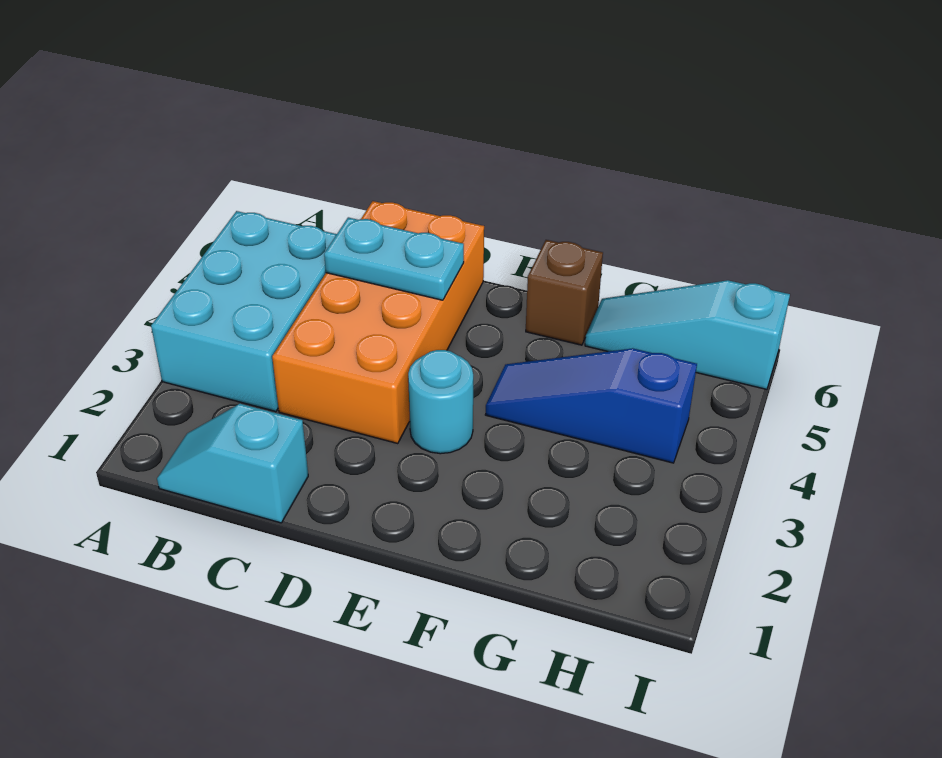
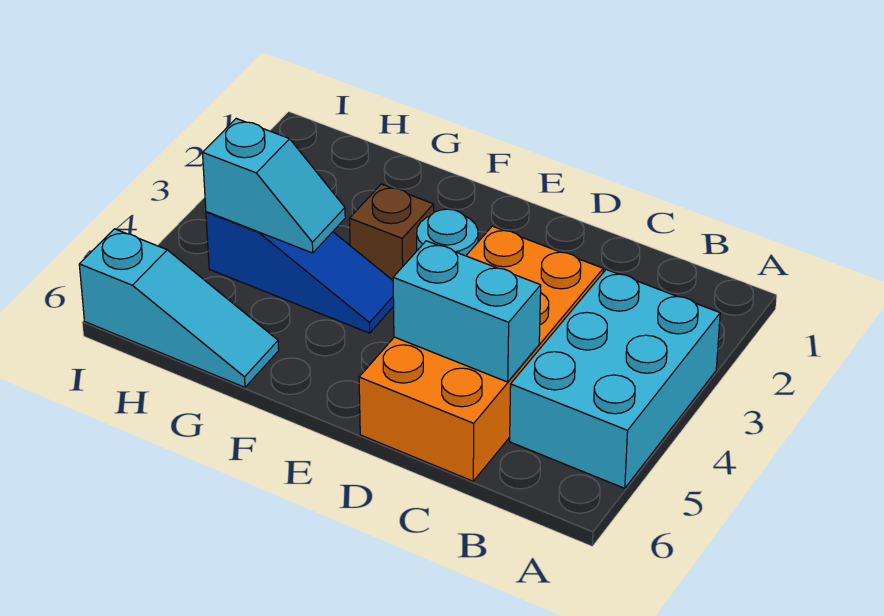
cyan 1x2 slope [157,404,308,523] -> cyan 1x2 slope moved to [203,119,345,253]
cyan 1x2 plate [324,217,464,300] -> cyan 1x2 brick [393,241,541,382]
brown 1x1 brick [526,240,603,345] -> brown 1x1 brick moved to [350,184,434,280]

